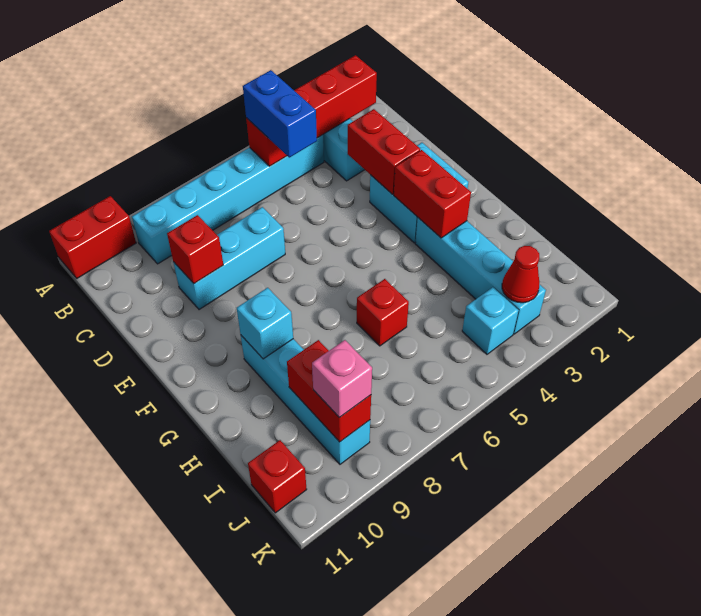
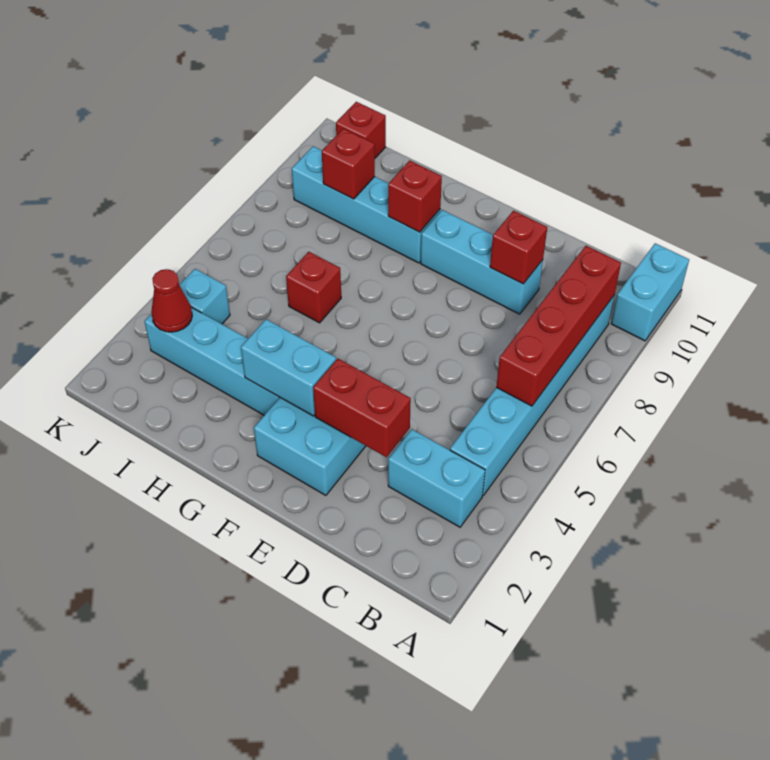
red 1x2 brick [49,196,136,278] -> cyan 1x2 brick [611,243,689,341]
red 1x4 brick [246,55,377,166] -> red 1x4 brick moved to [496,246,621,406]
blue 1x2 brick [243,70,317,157] -> none
cyan 1x3 brick [173,207,285,310] -> cyan 1x3 brick turned to [421,210,543,314]
red 1x2 brick [394,150,471,238] -> cyan 1x2 brick [241,319,336,416]
cyan 1x1 brick [237,288,293,359] -> red 1x1 brick [388,161,442,232]
red 1x2 brick [287,340,371,442] -> red 1x1 brick [322,129,375,199]
pink 1x1 brick [312,340,372,418] -> none

